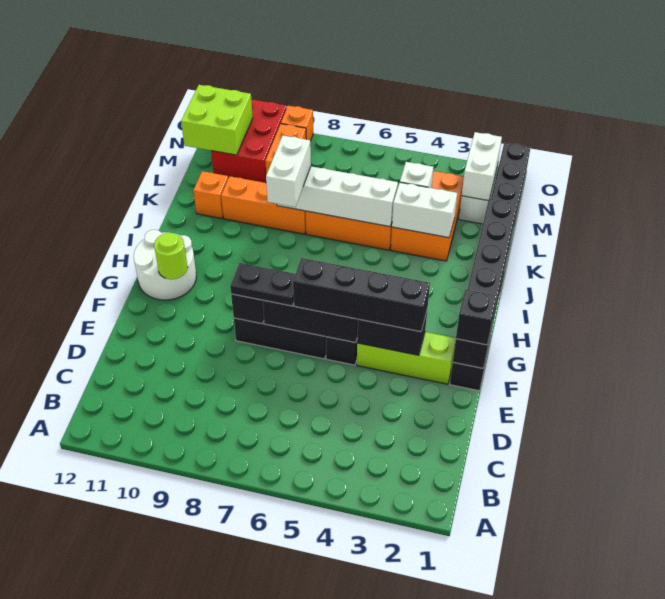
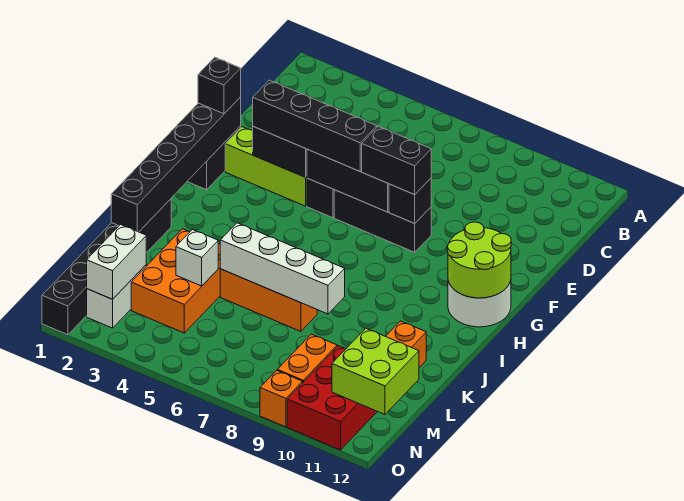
black 1x2 plate [230,263,295,306] -> black 1x2 brick [362,126,431,195]
lime 1x1 round brick [154,232,188,279] -> lime 2x2 round brick [447,222,511,298]
white 1x2 brick [266,135,311,207] -> none
white 1x2 brick [392,182,457,238] -> none
orange 1x3 brick [221,176,306,234] -> none

